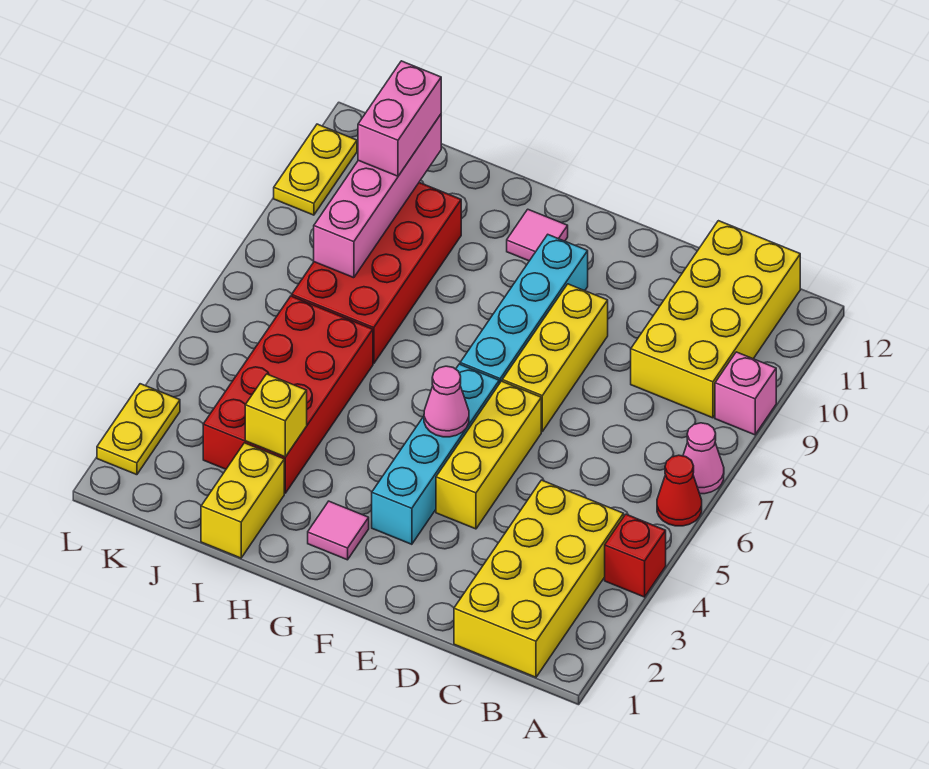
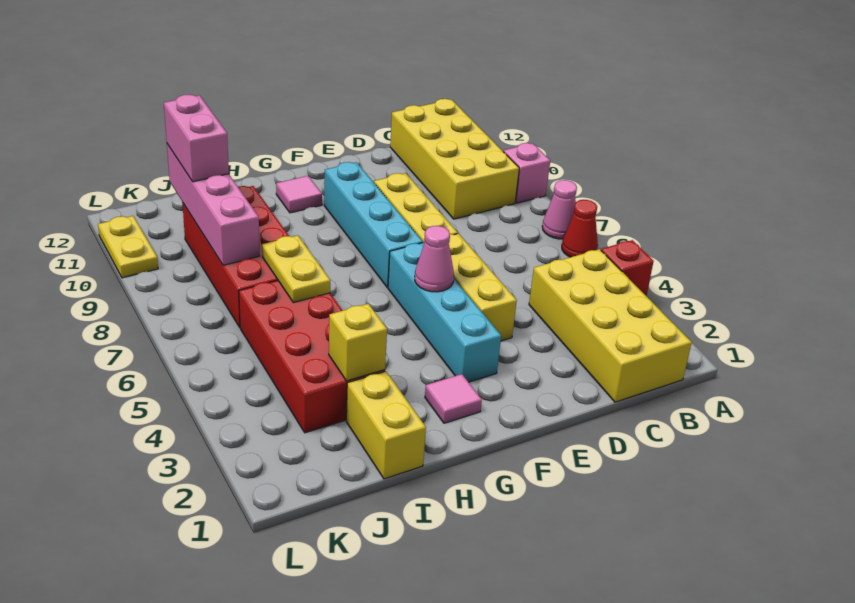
yellow 1x2 plate [97,384,180,475] -> yellow 1x2 plate moved to [262,235,330,303]

